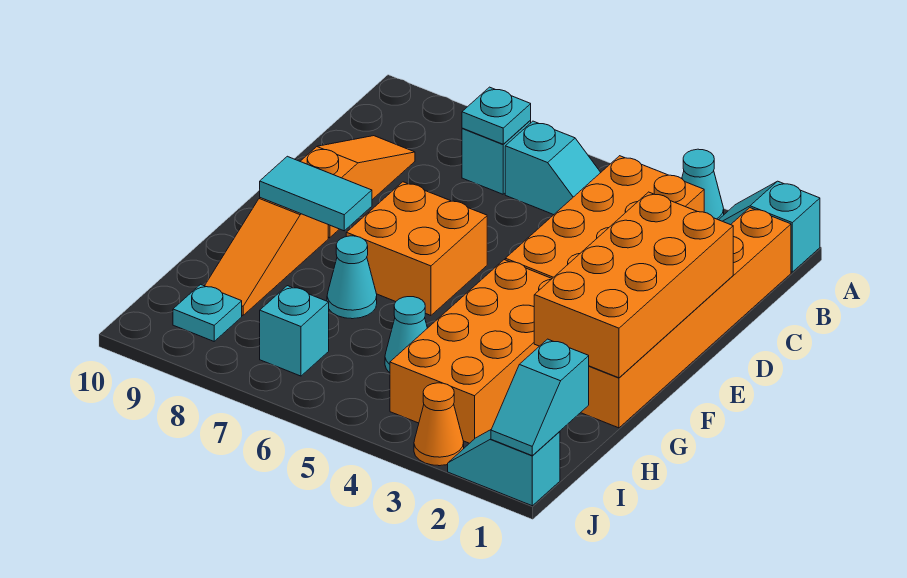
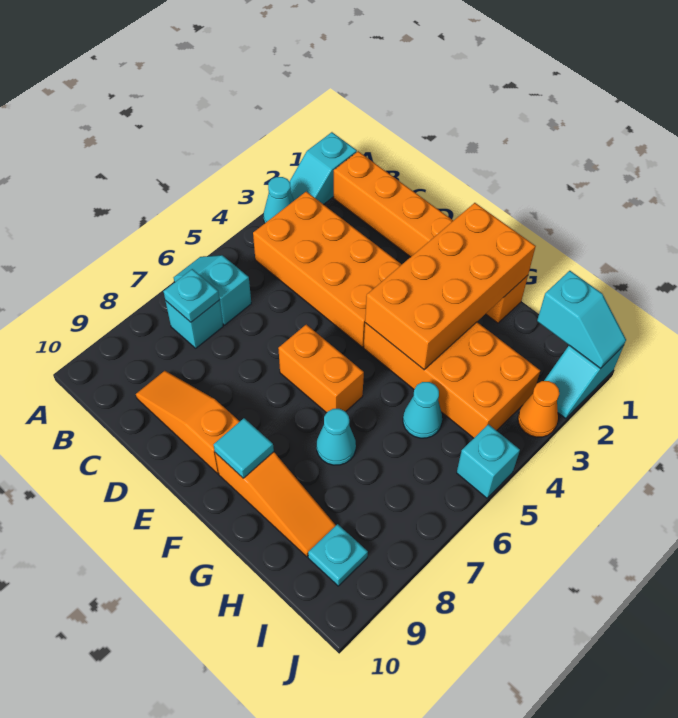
cyan 1x2 slope [505,121,601,215] -> cyan 1x2 slope turned to [174,255,251,325]
orange 2x4 brick [534,192,733,378] -> orange 2x4 brick turned to [365,203,536,370]
orange 2x2 brick [346,182,487,315] -> orange 1x2 brick [278,325,364,413]
cyan 1x2 tile [260,156,372,231] -> cyan 1x1 tile [214,418,274,478]
cyan 1x1 brick [260,286,329,376] -> cyan 1x1 brick moved to [457,424,520,498]

